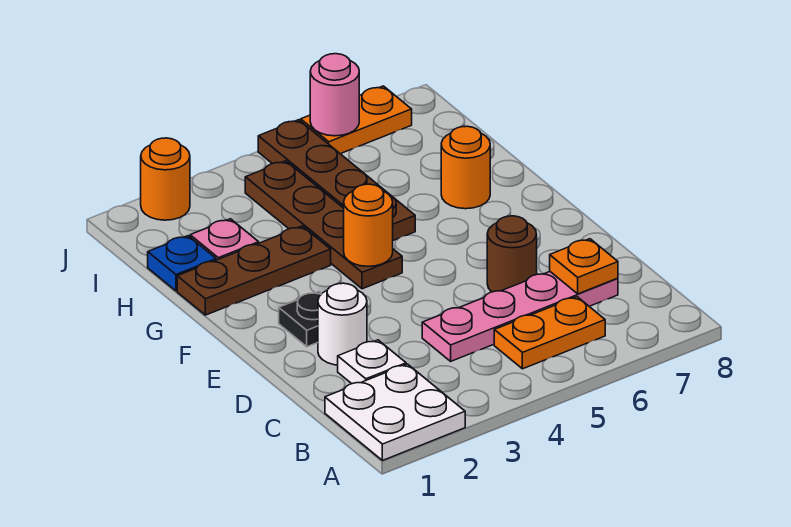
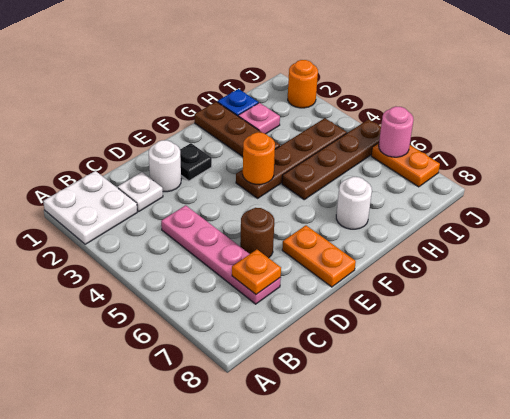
orange 1x2 plate [494,297,605,369] -> orange 1x2 plate moved to [282,225,356,287]
orange 1x1 round brick [441,126,490,209] -> white 1x1 round brick [336,177,372,229]

